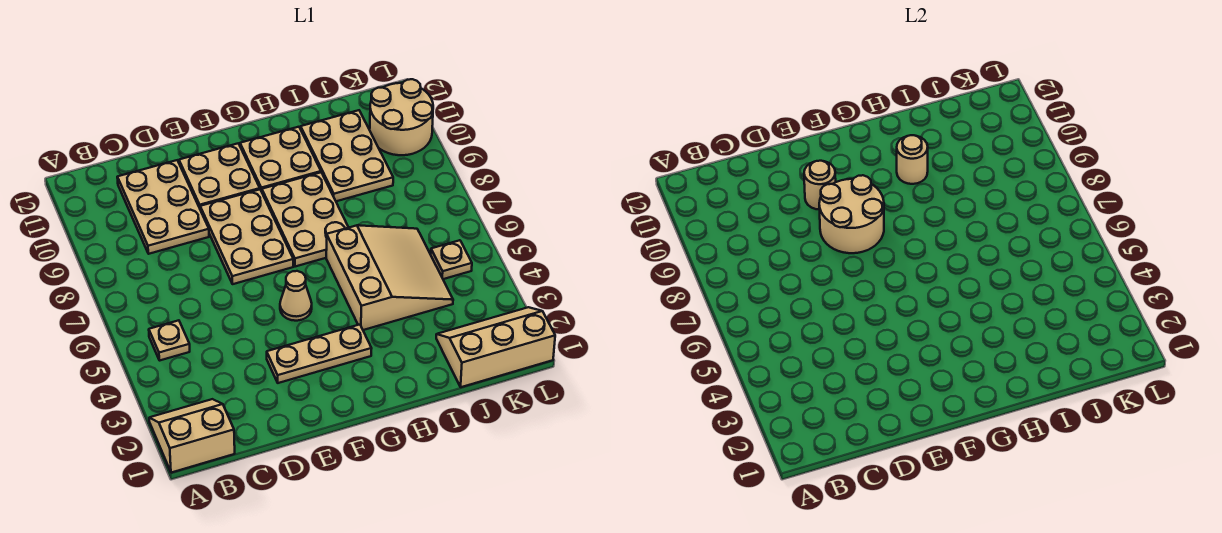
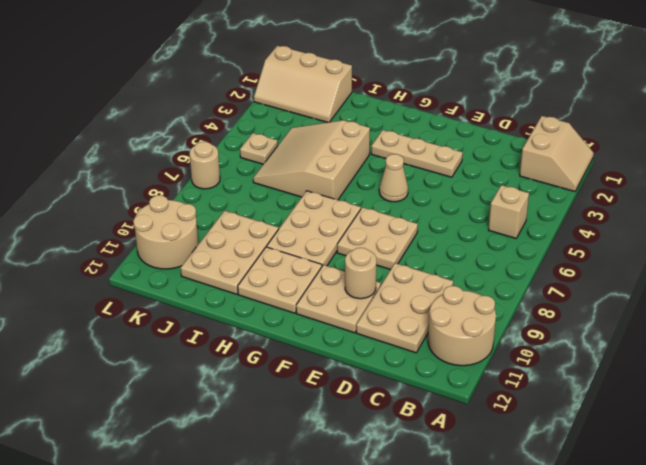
tan 2x2 slope [149,399,235,473] -> tan 2x2 slope turned to [520,116,594,192]
tan 1x1 plate [149,320,190,360] -> tan 1x1 brick [489,185,529,238]
tan 2x3 plate [200,189,293,284] -> tan 2x2 plate [337,207,418,270]
tan 2x2 round brick [819,175,884,253] -> tan 2x2 round brick moved to [428,286,496,366]
tan 1x1 round brick [897,135,928,184] -> tan 1x1 round brick moved to [190,142,220,189]

